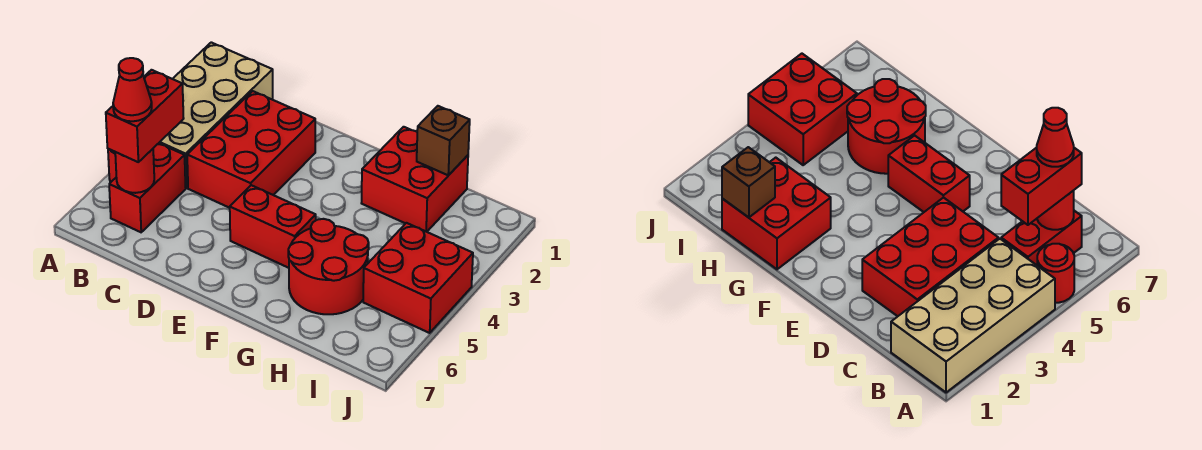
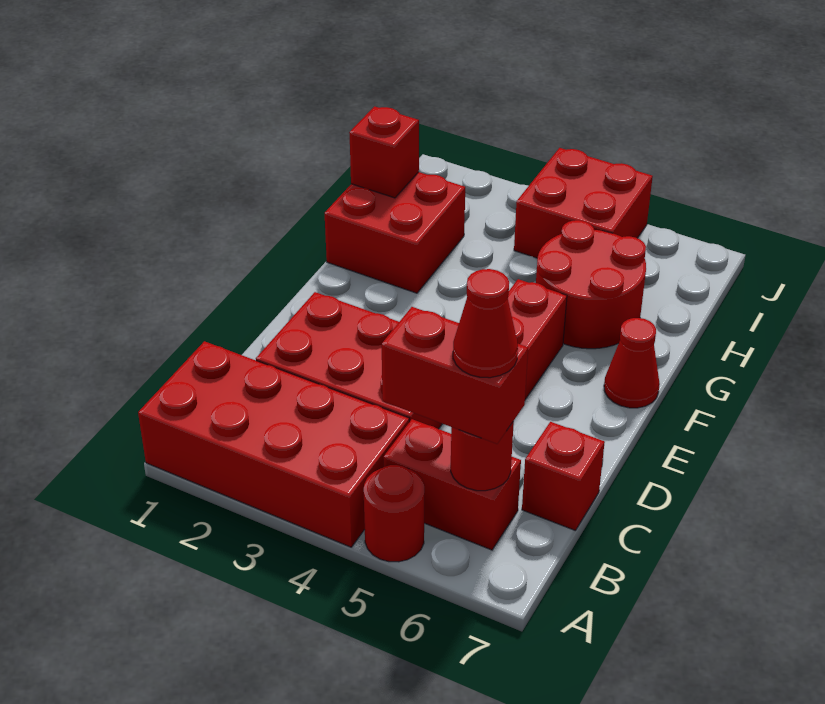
tan 2x4 brick [159,42,273,188] -> red 2x4 brick [138,341,409,547]
none -> red 1x1 brick [522,422,605,530]
none -> red 1x1 cone [604,318,660,408]
brown 1x1 brick [417,106,470,175] -> red 1x1 brick [349,106,419,198]

